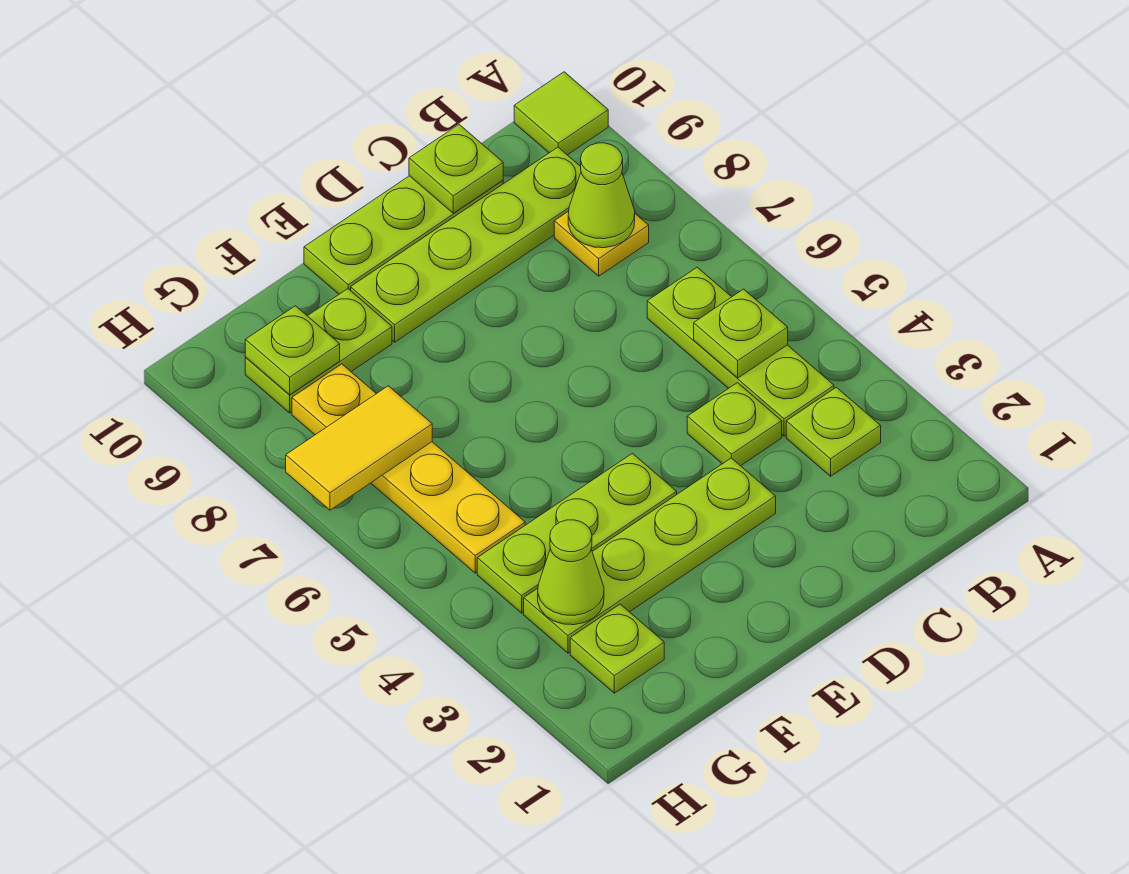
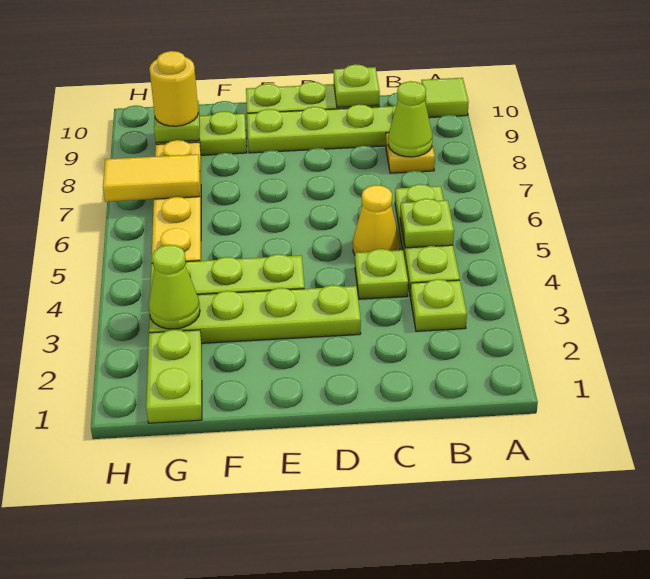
none -> yellow 1x1 cone [353,185,400,255]
lime 1x1 plate [570,604,664,693] -> lime 1x2 plate [146,329,202,423]
none -> yellow 1x1 round brick [149,51,198,126]

